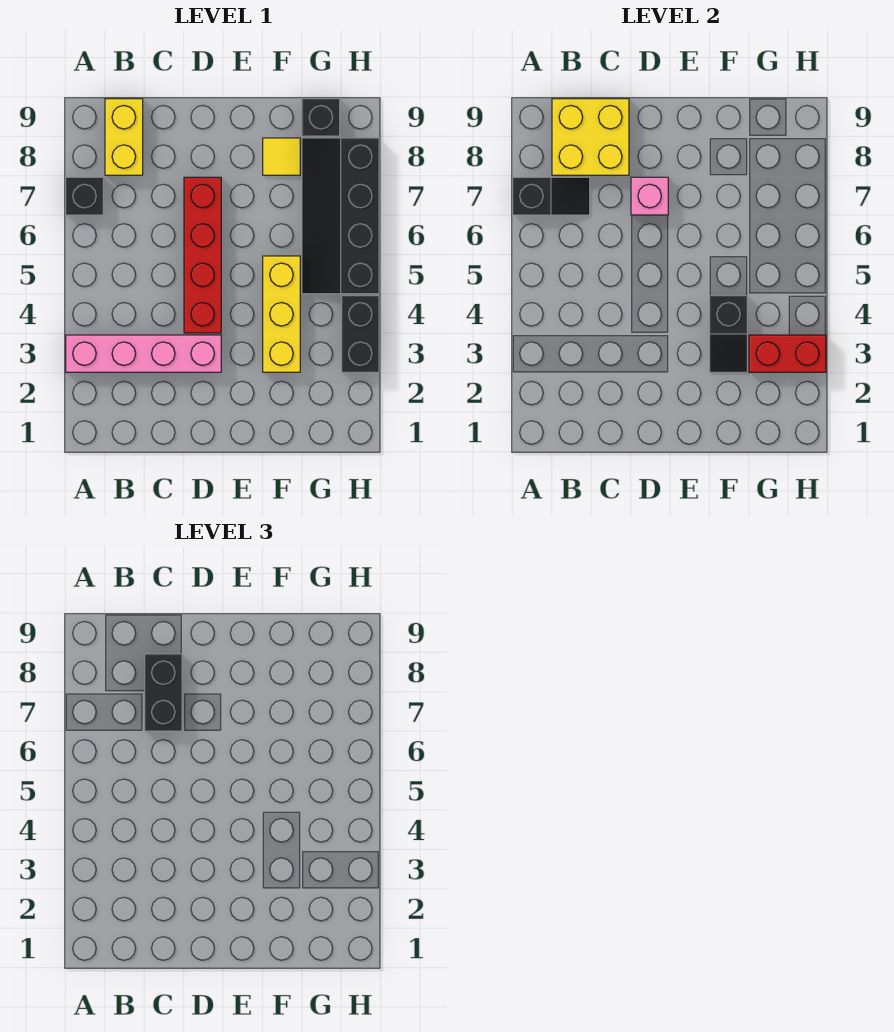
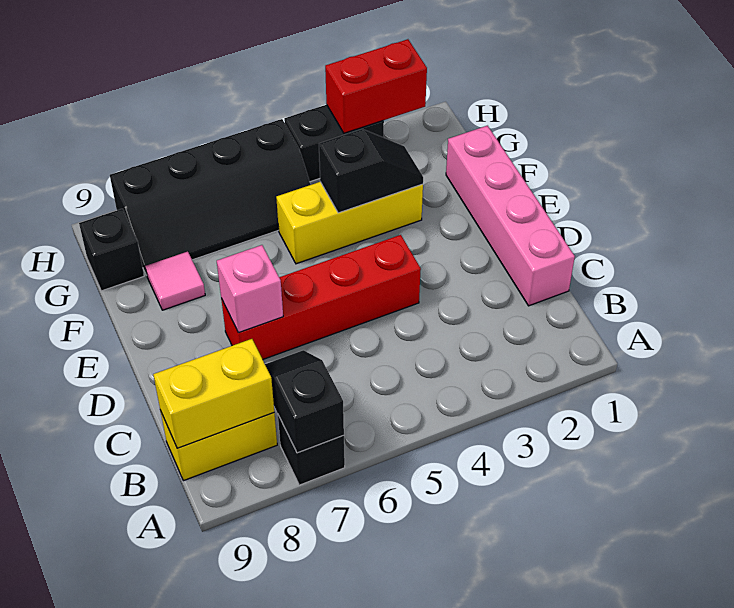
pink 1x4 brick [66,335,221,372] -> pink 1x4 brick moved to [446,126,575,306]
yellow 2x2 brick [552,99,629,175] -> yellow 1x2 brick [153,339,274,448]
black 1x2 brick [145,654,182,731] -> none
yellow 1x1 tile [263,138,300,175] -> pink 1x1 tile [145,252,205,310]
red 1x2 brick [749,335,826,372] -> red 1x2 brick turned to [325,39,427,133]

